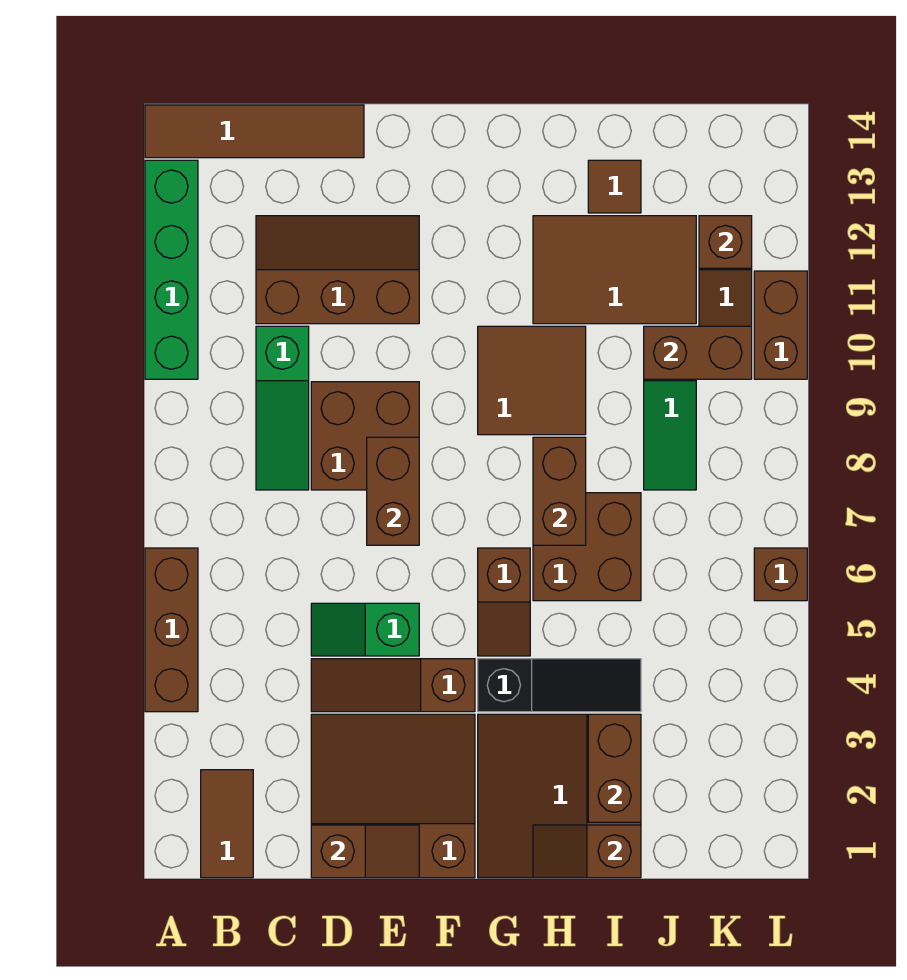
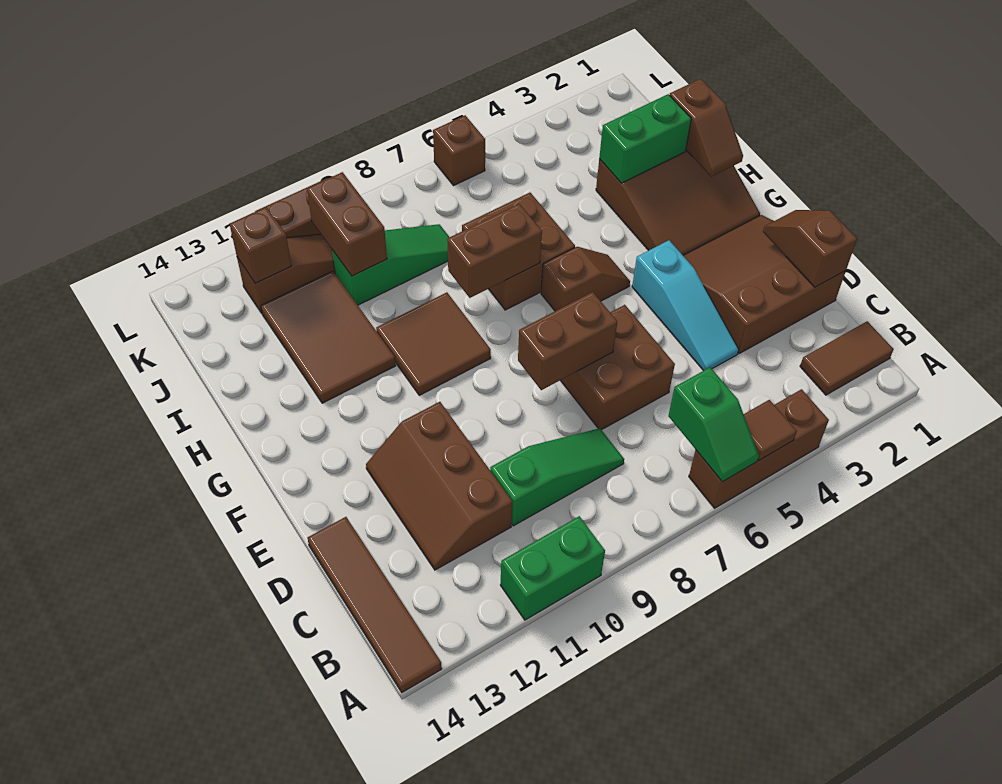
green 1x4 brick [145,160,198,379] -> green 1x2 brick [501,516,605,620]
brown 3x3 slope [311,714,475,878] -> brown 3x3 slope turned to [683,215,846,354]
brown 1x3 slope [311,659,475,712] -> cyan 1x3 slope [632,240,739,371]
green 1x2 slope [311,603,419,656] -> green 1x2 slope moved to [669,367,759,482]
brown 2x2 brick [311,382,419,490] -> brown 2x2 brick moved to [560,305,675,430]
black 1x3 slope [478,659,641,712] -> none
brown 1x2 brick [588,714,641,822] -> green 1x2 brick [599,94,691,183]
brown 1x1 tile [588,160,641,213] -> brown 1x1 tile moved to [744,400,797,460]

